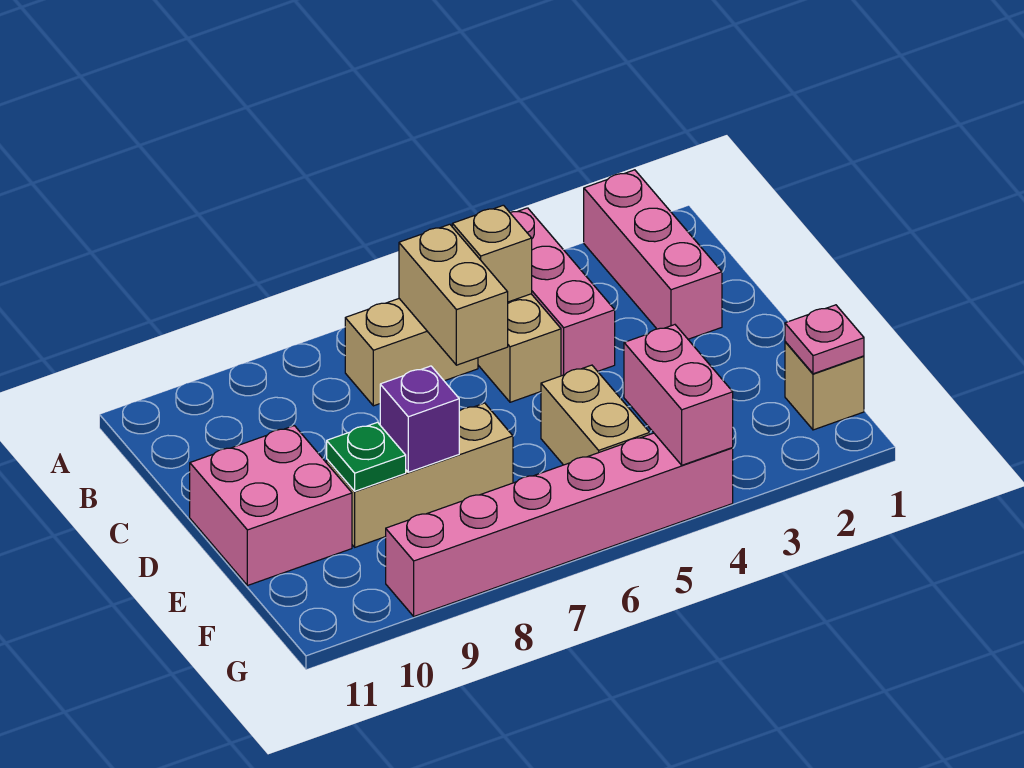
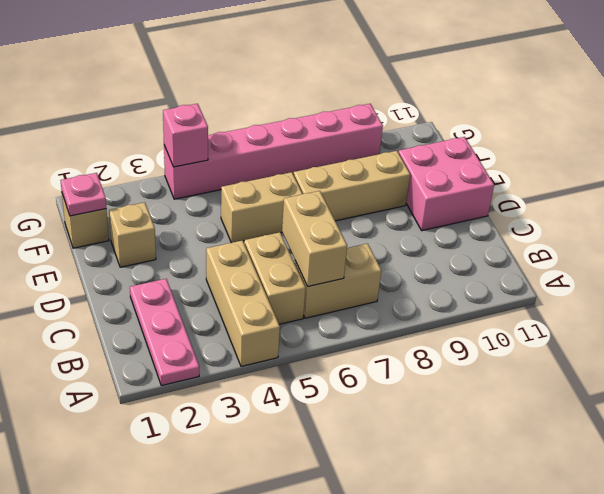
pink 1x3 brick [584,170,722,339] -> pink 1x3 plate [130,279,199,386]
pink 1x3 brick [510,208,615,376] -> tan 1x3 brick [206,240,280,366]
tan 1x1 brick [452,205,532,302] -> tan 1x1 brick moved to [109,202,156,267]
tan 1x2 brick [541,365,650,465] -> tan 1x2 brick turned to [221,172,302,243]
purple 1x1 brick [380,366,459,472] -> none
green 1x1 plate [327,422,406,491] -> none
pink 1x2 brick [624,325,733,465] -> pink 1x1 brick [163,104,208,167]

